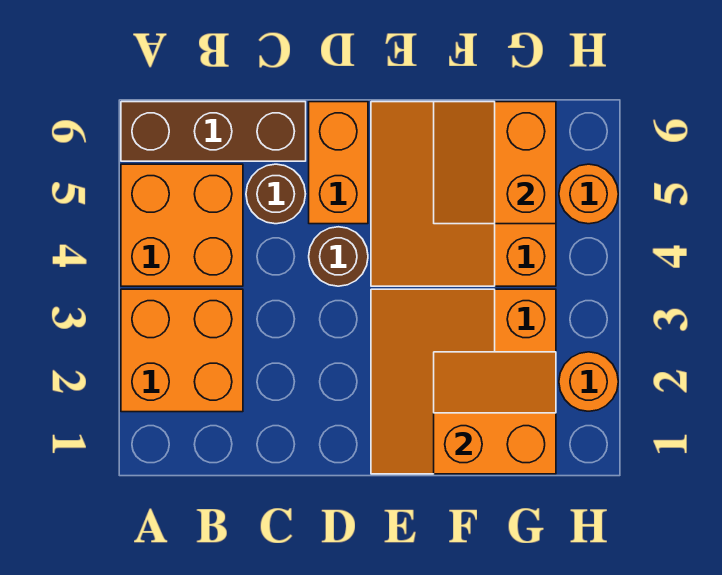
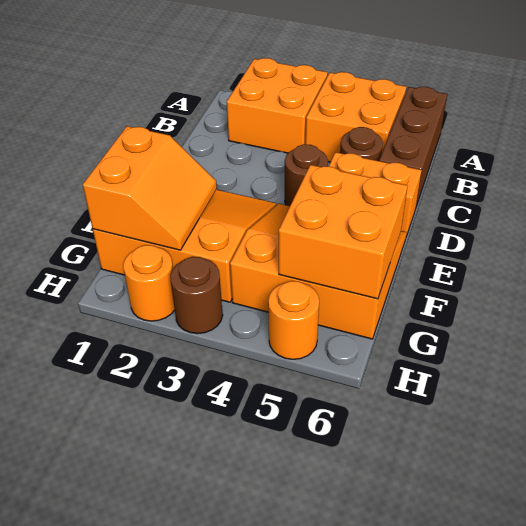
orange 2x2 slope [434,102,556,224] -> orange 2x2 brick [279,165,408,299]
none -> brown 1x1 round brick [170,257,223,334]

